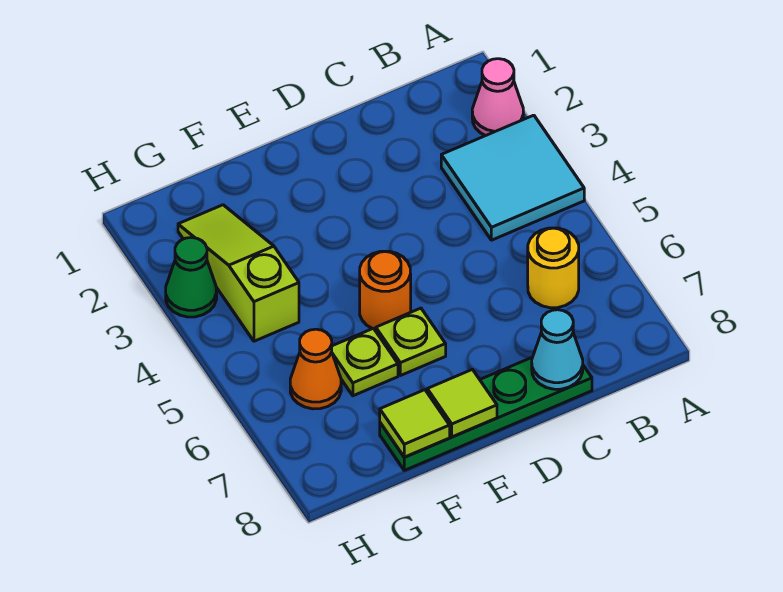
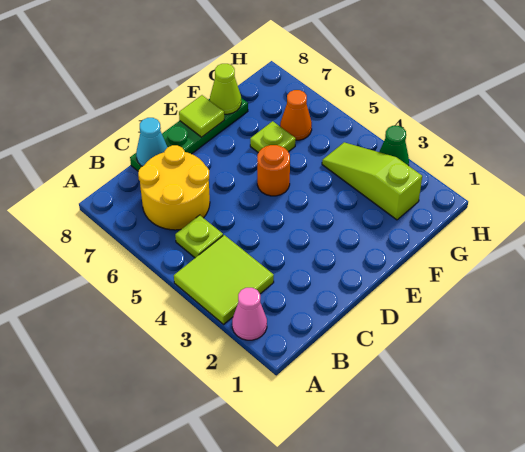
cyan 2x2 tile [441,115,584,240] -> lime 2x2 tile [174,235,274,324]
yellow 1x1 round brick [528,228,579,308] -> yellow 2x2 round brick [138,145,210,230]
lime 1x1 plate [376,308,446,376] -> lime 1x1 plate moved to [175,215,223,258]
lime 1x1 tile [380,390,450,457] -> lime 1x1 cone [210,64,241,114]
lime 1x3 slope [178,205,299,341] -> lime 1x3 slope turned to [322,142,422,220]

